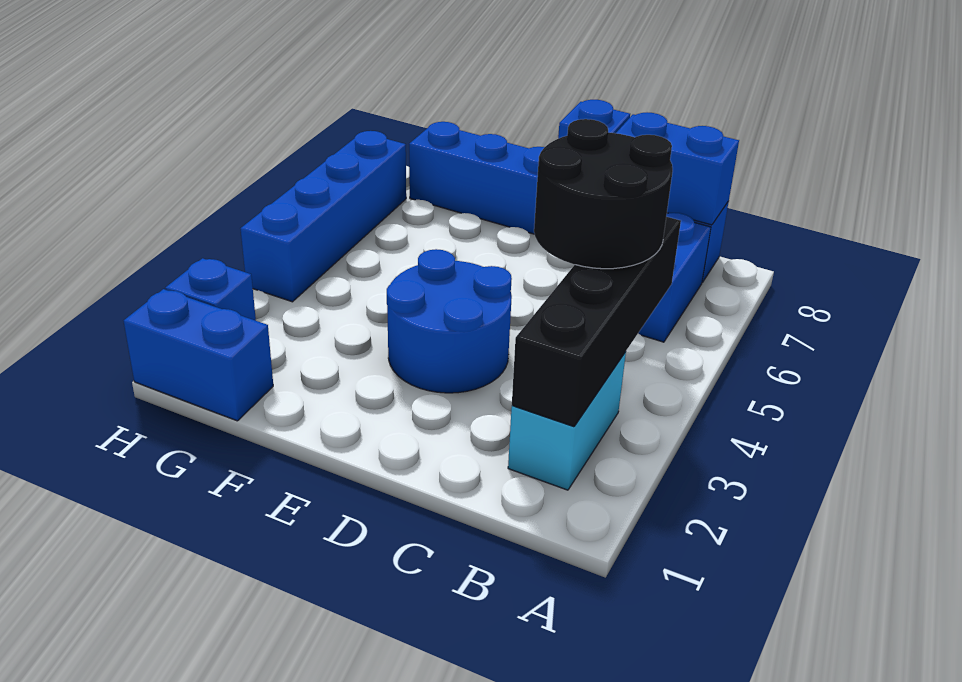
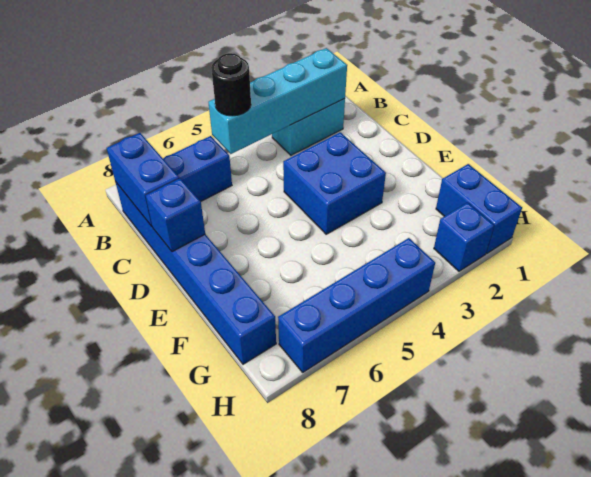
black 1x4 brick [512,217,681,427] -> cyan 1x4 brick [208,48,347,154]
black 2x2 round brick [534,119,673,269] -> black 1x1 round brick [211,53,251,116]
blue 2x2 round brick [387,249,512,393] -> blue 2x2 brick [283,132,386,234]

